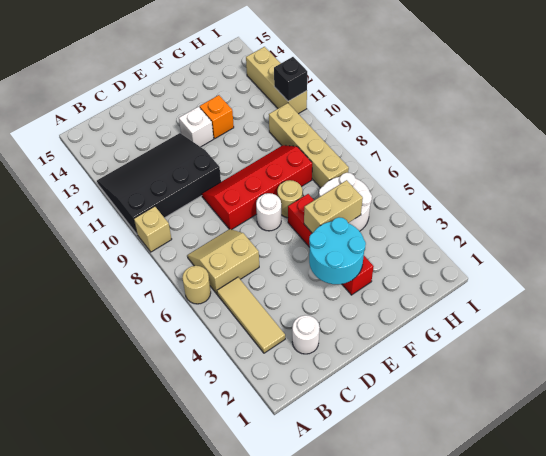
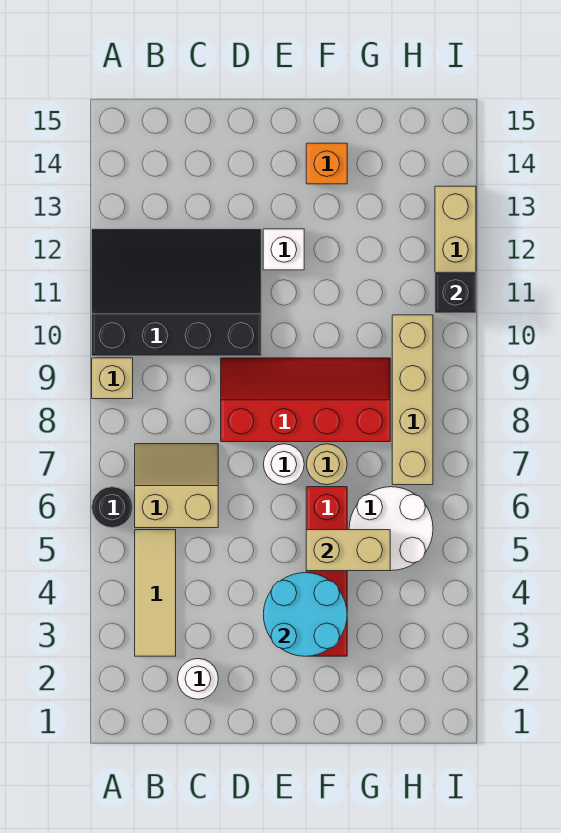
tan 1x1 round brick [182,266,211,304] -> black 1x1 round brick [92,487,133,528]
orange 1x1 brick [200,95,234,138] -> orange 1x1 brick moved to [306,143,347,184]

